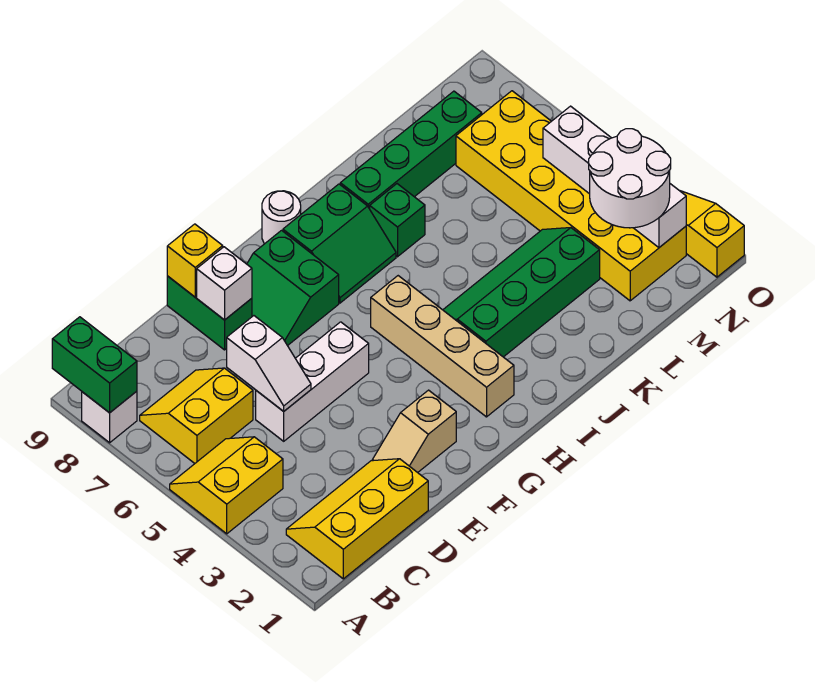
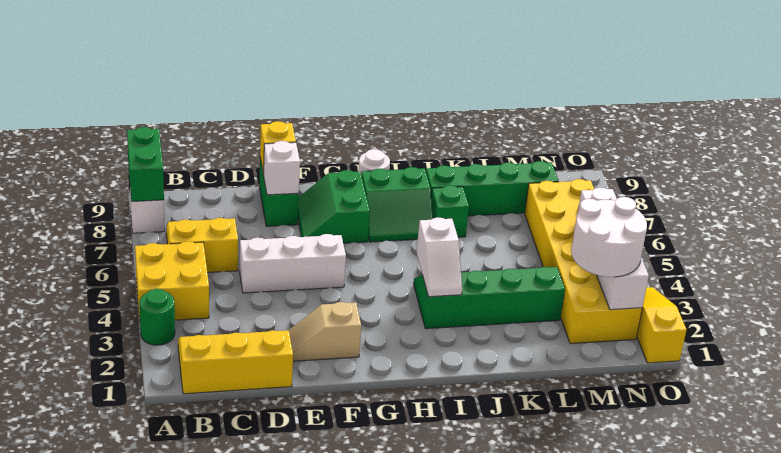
none -> green 1x1 round brick [140,289,175,345]
yellow 2x2 slope [170,437,283,534] -> yellow 2x2 brick [135,241,209,320]
white 1x2 slope [227,316,311,411] -> white 1x2 slope moved to [417,217,462,297]
tan 1x4 brick [371,276,514,417] -> none

